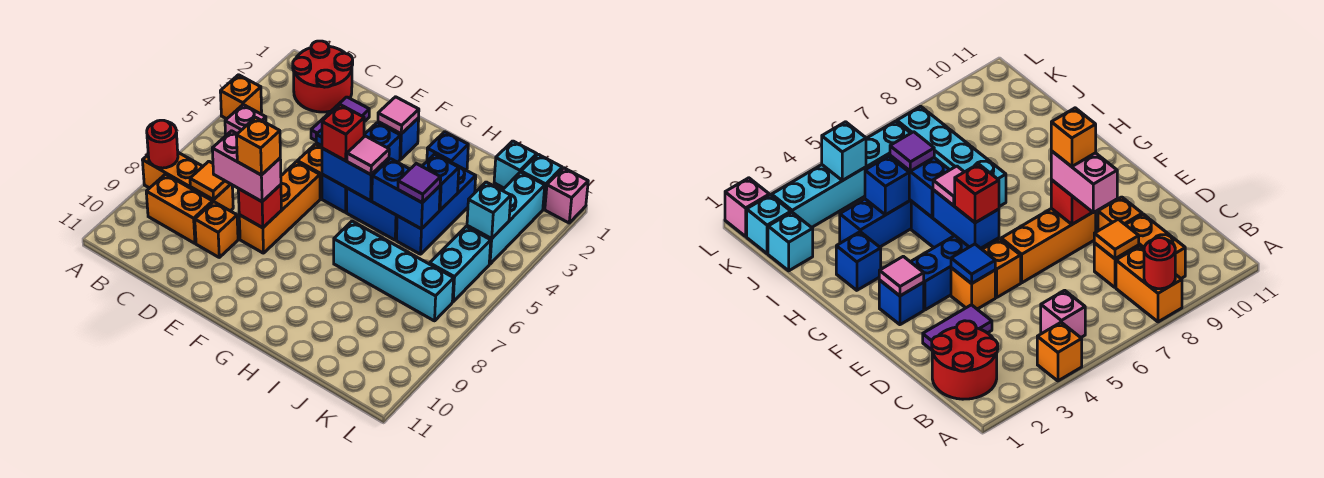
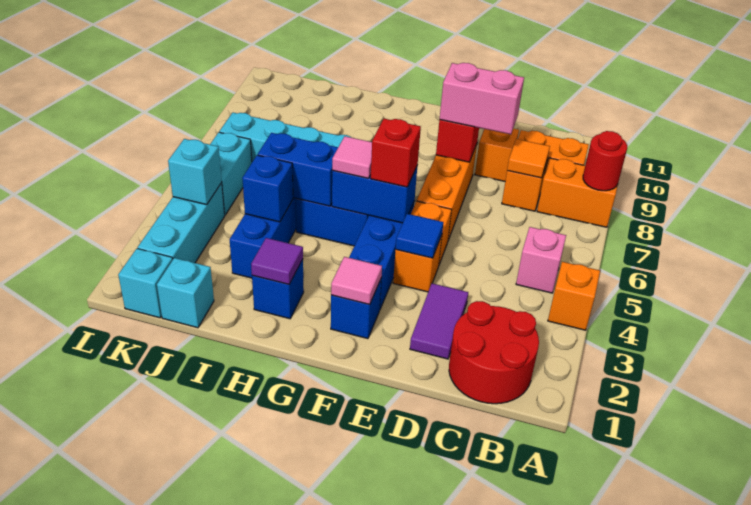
orange 1x1 brick [236,117,280,175] -> none
purple 1x1 tile [398,163,441,203] -> purple 1x1 tile moved to [251,238,303,284]
pink 1x1 brick [545,168,588,223] -> none

